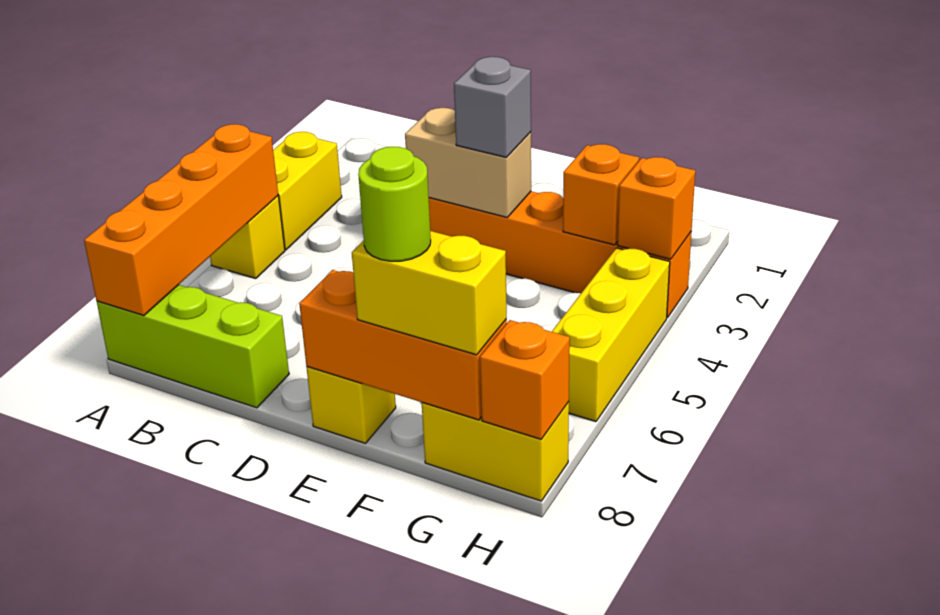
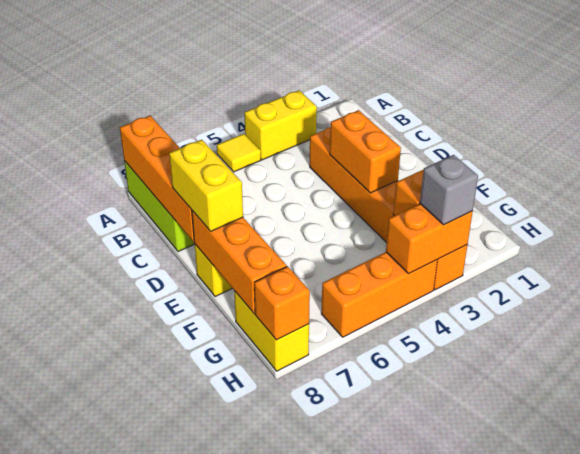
yellow 1x1 brick [210,196,285,279] -> yellow 1x1 tile [217,134,261,172]
orange 1x4 brick [84,124,278,316] -> orange 1x4 brick turned to [120,116,194,242]
tan 1x2 brick [405,108,531,217] -> orange 1x2 brick [330,110,401,193]
grey 1x1 brick [454,57,531,157] -> grey 1x1 brick moved to [420,155,478,225]
yellow 1x2 brick [352,231,507,355] -> yellow 1x2 brick moved to [169,140,243,231]
lime 1x1 round brick [358,147,431,261] -> none
orange 1x1 brick [617,157,695,259] -> orange 1x2 brick [386,204,473,274]
yellow 1x3 brick [552,248,670,422] -> orange 1x3 brick [321,252,437,337]

